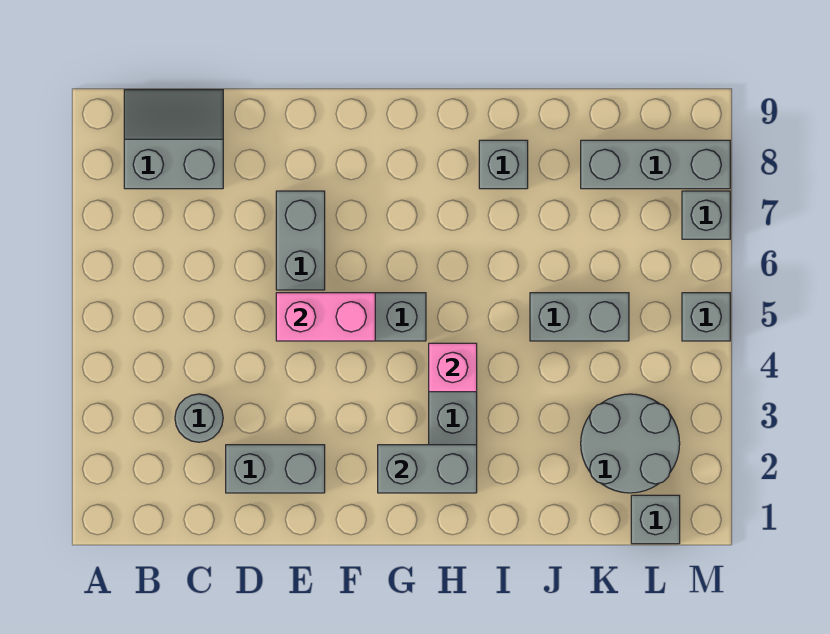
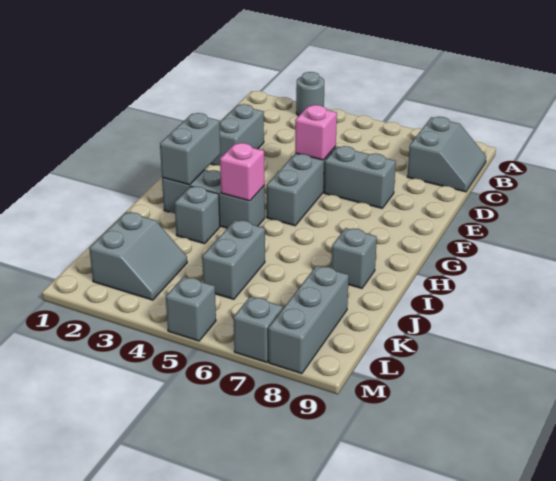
grey 1x1 round brick [175,394,223,442] -> grey 1x1 round brick moved to [296,72,324,116]
pink 1x2 brick [276,293,375,341] -> pink 1x1 brick [295,105,337,160]
grey 2x2 round brick [581,394,680,493] -> grey 2x2 slope [89,212,187,300]
grey 1x1 brick [631,495,680,544] -> grey 1x1 brick moved to [175,186,220,244]

